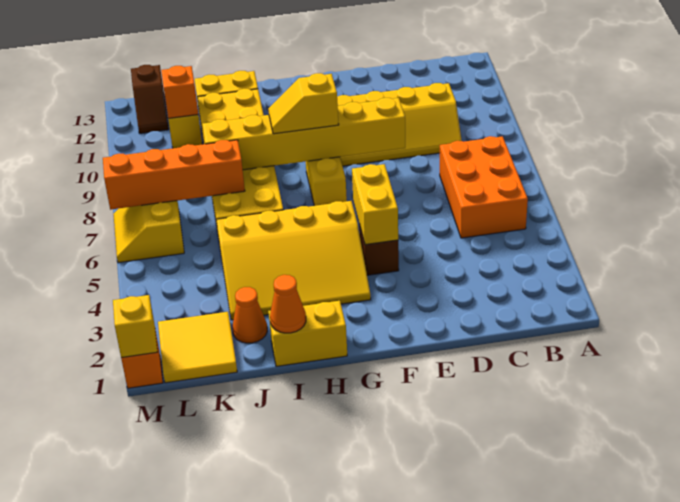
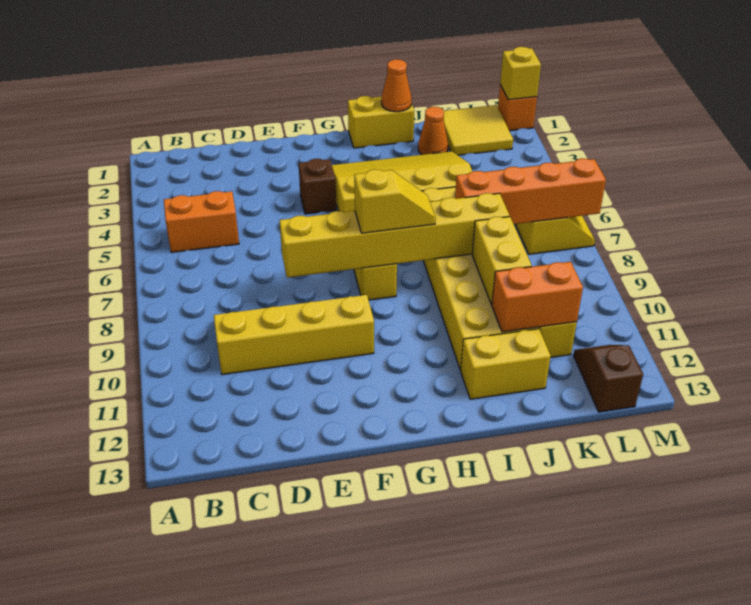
orange 2x3 brick [440,136,528,238] -> orange 1x2 brick [164,191,239,252]
yellow 1x2 brick [352,164,398,245] -> yellow 1x2 brick moved to [472,217,532,305]
orange 1x1 brick [161,66,198,119] -> orange 1x2 brick [492,262,583,332]

